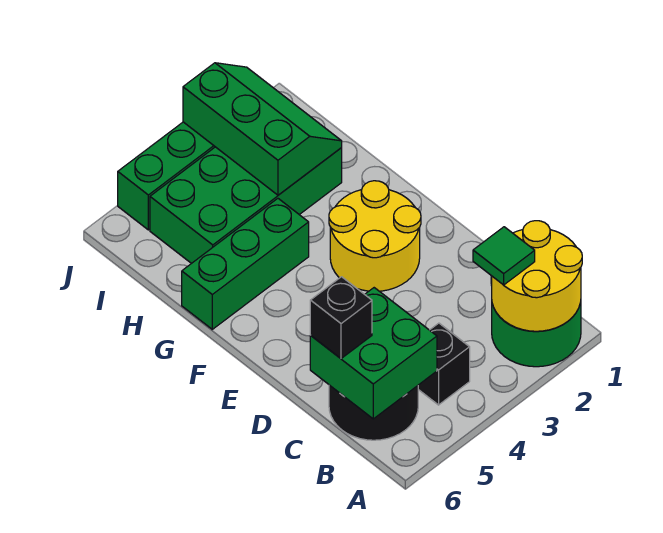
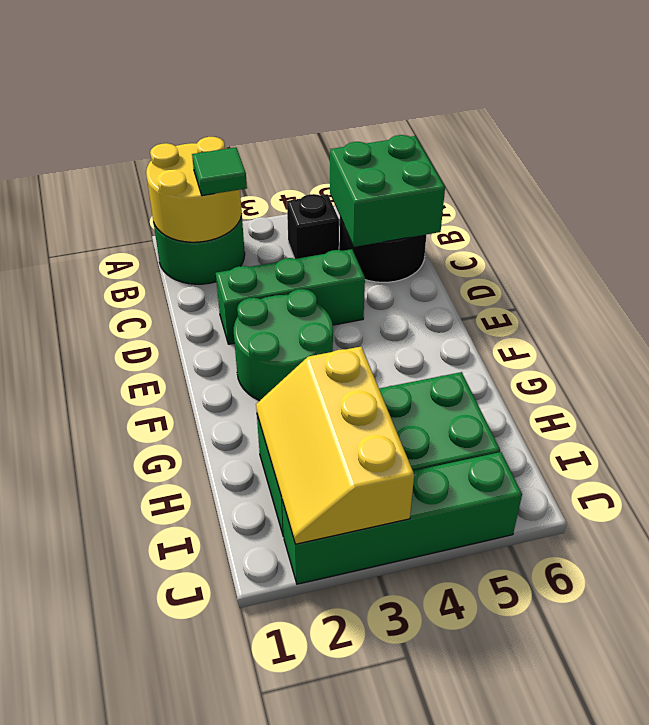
black 1x1 brick [310,277,372,359] -> none
yellow 2x2 round brick [329,181,421,291] -> green 2x2 round brick [234,289,333,401]
green 1x3 brick [182,199,309,329] -> green 1x3 brick moved to [216,249,365,344]
green 2x3 slope [183,63,342,195] -> yellow 2x3 slope [256,347,414,544]

